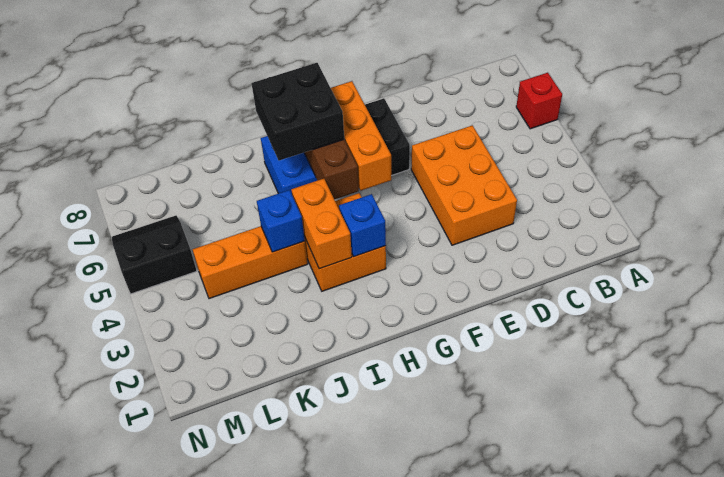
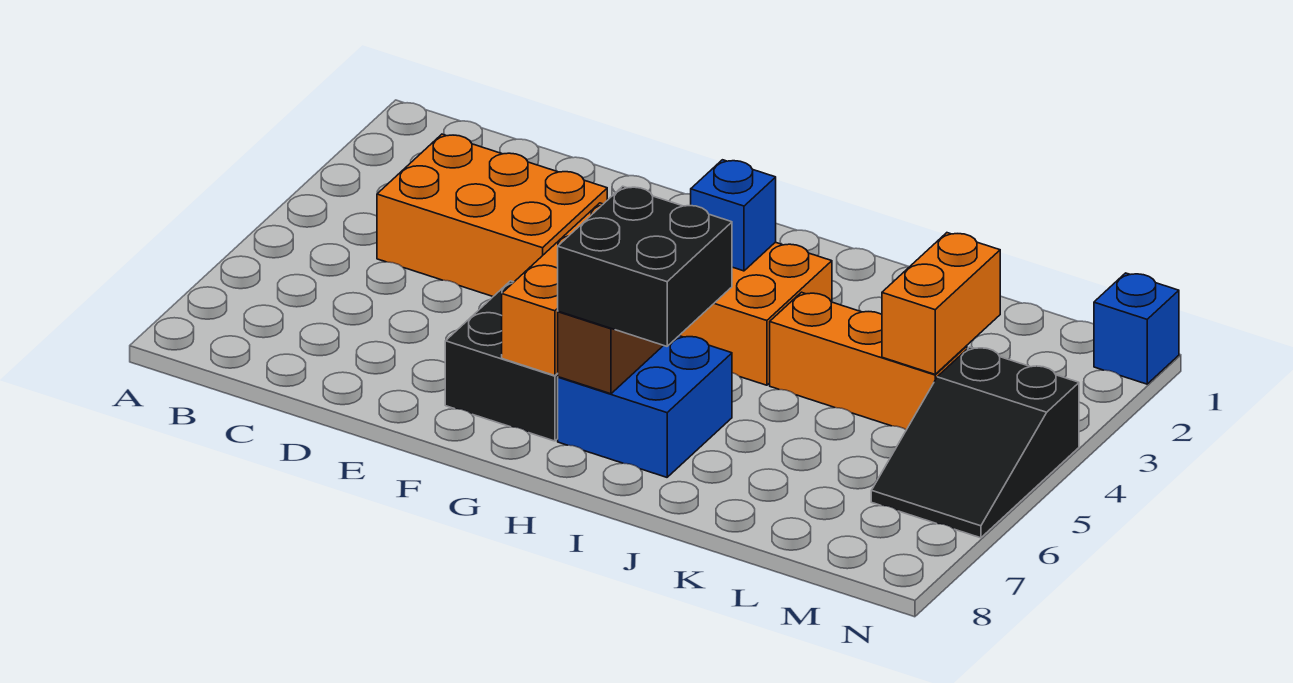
red 1x1 brick [516,73,562,129] -> none
orange 2x3 brick [411,125,517,245] -> orange 2x3 brick turned to [377,134,607,296]
orange 1x2 brick [291,179,352,269] -> orange 1x2 brick moved to [882,233,1000,374]
blue 1x1 brick [257,190,305,252] -> blue 1x1 brick moved to [1094,273,1179,384]
black 2x2 slope [112,216,197,294] -> black 2x3 slope [871,347,1079,538]

